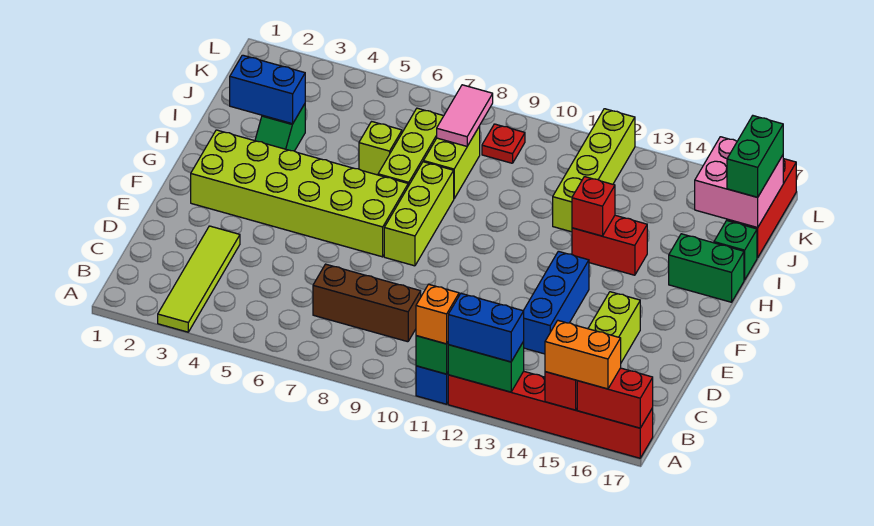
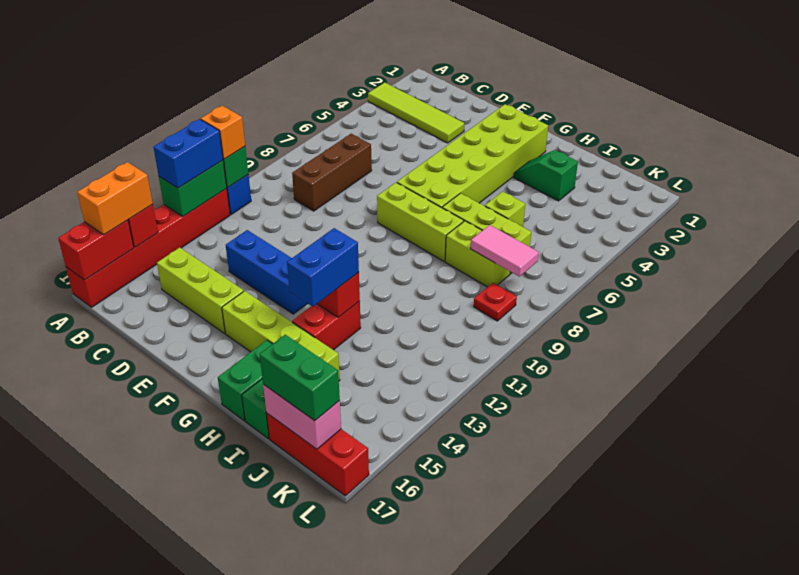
blue 1x2 brick [230,55,305,124] -> blue 1x2 brick moved to [287,228,359,307]
lime 1x4 brick [553,109,635,232] -> lime 1x4 brick moved to [222,291,340,381]
pink 2x2 brick [695,137,783,228] -> pink 1x2 brick [263,384,341,449]

